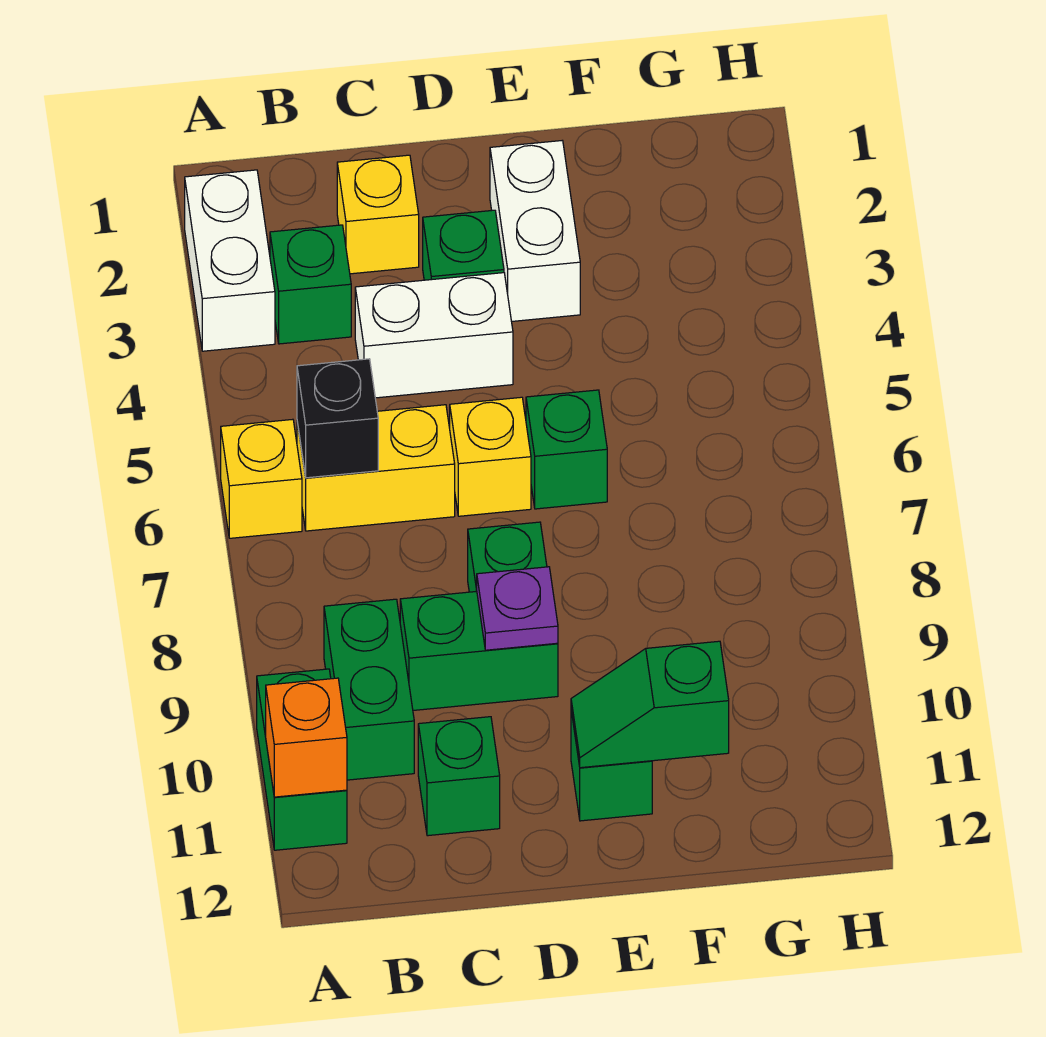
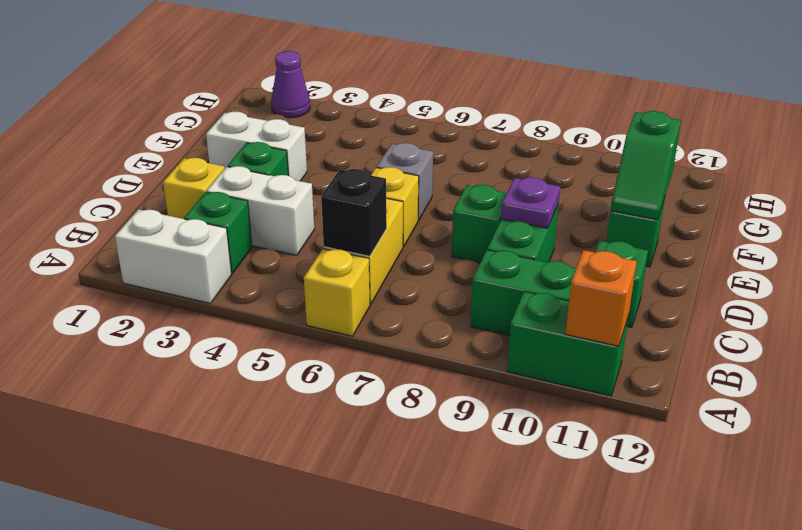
white 1x2 brick [355,273,513,398] -> white 1x2 brick turned to [207,166,314,255]
green 1x1 brick [526,390,607,509] -> grey 1x1 brick [377,143,433,220]
none -> purple 1x1 cone [271,51,310,118]

